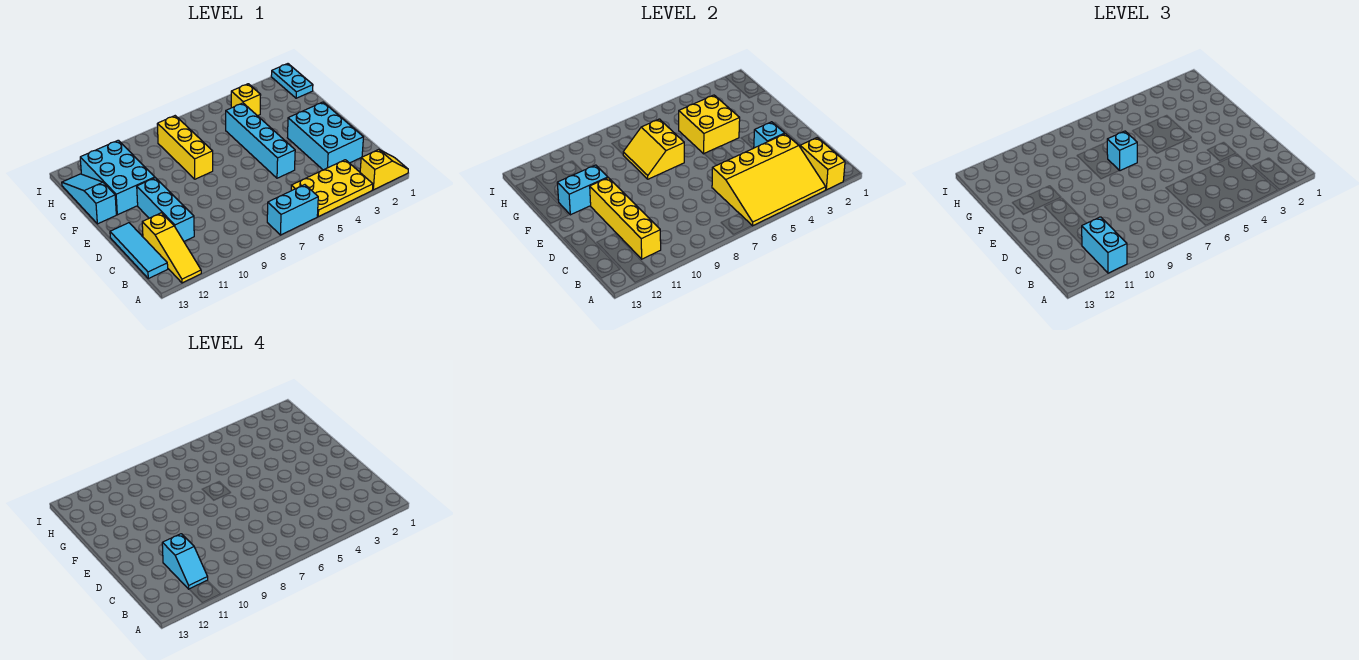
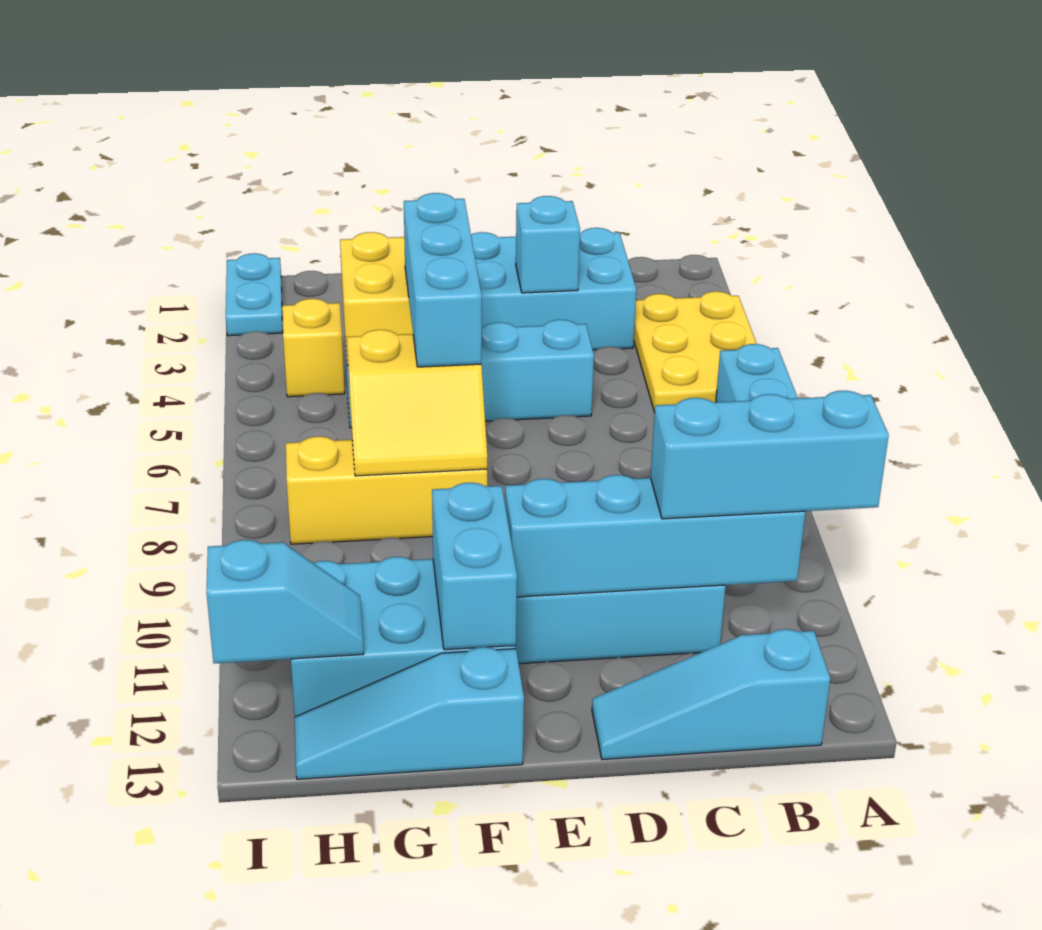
yellow 1x2 slope [360,149,408,190] -> none
yellow 1x2 brick [800,138,845,190] -> none
yellow 3x4 slope [712,134,826,226] -> none
cyan 1x2 brick [1082,217,1127,273] -> cyan 1x3 brick [651,391,889,519]
yellow 1x3 slope [142,213,201,283] -> none
yellow 1x4 brick [590,178,661,259] -> cyan 1x4 brick [505,475,805,597]
cyan 1x2 slope [162,534,208,589] -> cyan 1x2 slope moved to [207,540,364,663]
cyan 1x3 tile [110,223,168,279] -> cyan 1x3 slope [592,629,830,760]
cyan 1x1 brick [1107,131,1137,171] -> cyan 1x3 brick [404,193,482,367]
cyan 1x2 plate [271,64,313,98] -> cyan 1x2 plate turned to [226,253,283,336]

